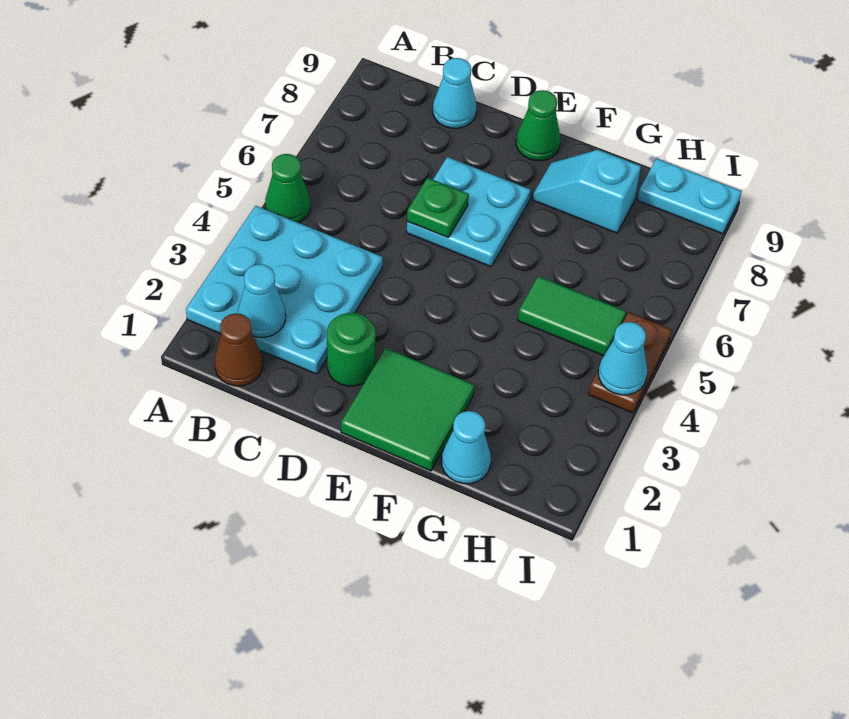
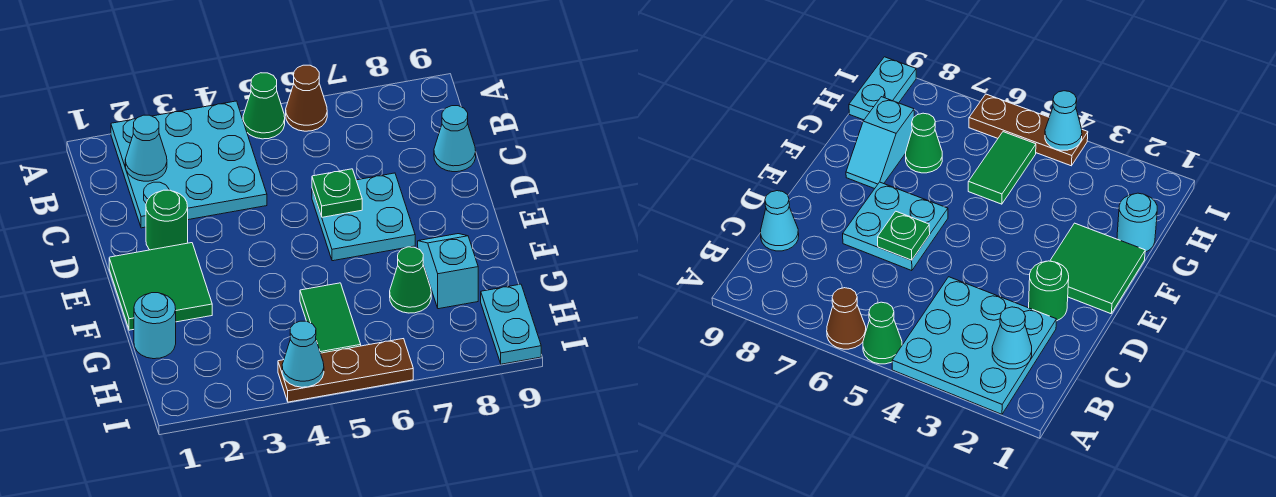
brown 1x1 cone [215,313,263,386] -> brown 1x1 cone moved to [286,65,327,131]
green 1x1 cone [516,90,561,161] -> green 1x1 cone moved to [390,247,431,313]
cyan 1x1 cone [442,411,491,484] -> cyan 1x1 round brick [134,293,176,359]
brown 1x2 plate [589,312,672,413] -> brown 1x3 plate [278,339,413,402]

